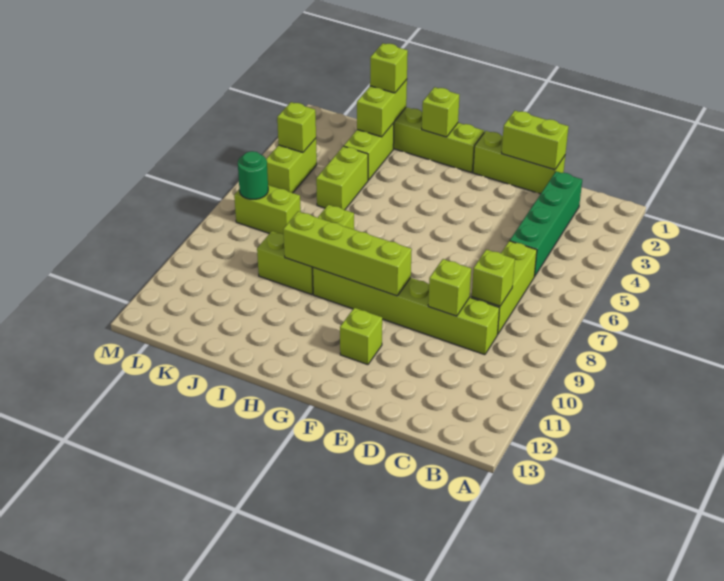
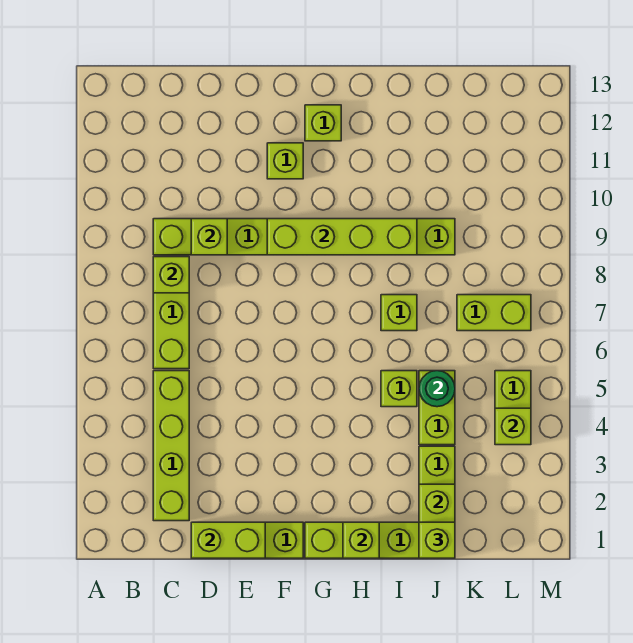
green 1x4 brick [510,171,582,276] -> lime 1x4 brick [153,371,189,521]
none -> lime 1x1 brick [305,105,341,141]
none -> lime 1x1 brick [381,371,417,407]
green 1x1 round brick [238,151,268,199] -> green 1x1 round brick moved to [419,371,455,407]

